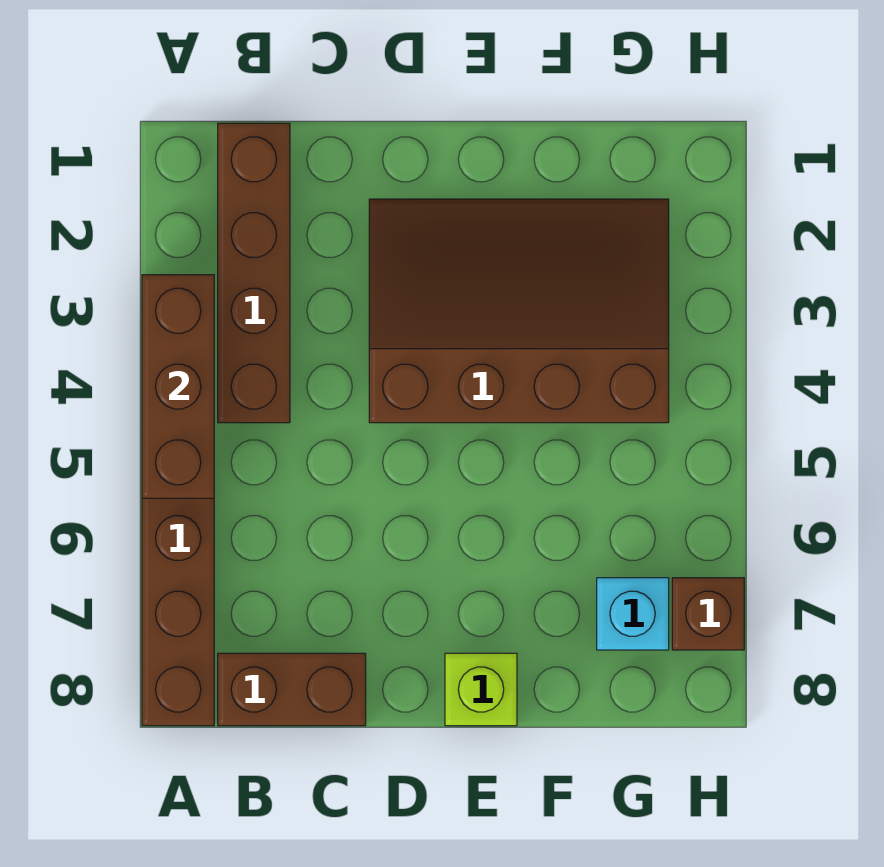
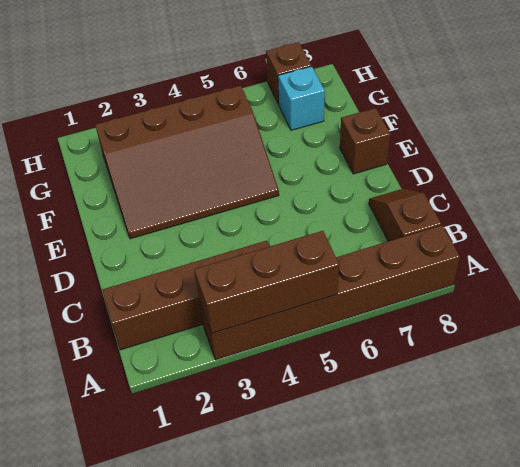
brown 1x2 brick [218,653,366,726] -> brown 1x2 slope [369,188,441,241]
brown 3x4 slope [369,199,669,423] -> brown 3x4 slope turned to [95,86,279,239]
lime 1x1 brick [445,653,517,726] -> brown 1x1 brick [340,108,390,174]

